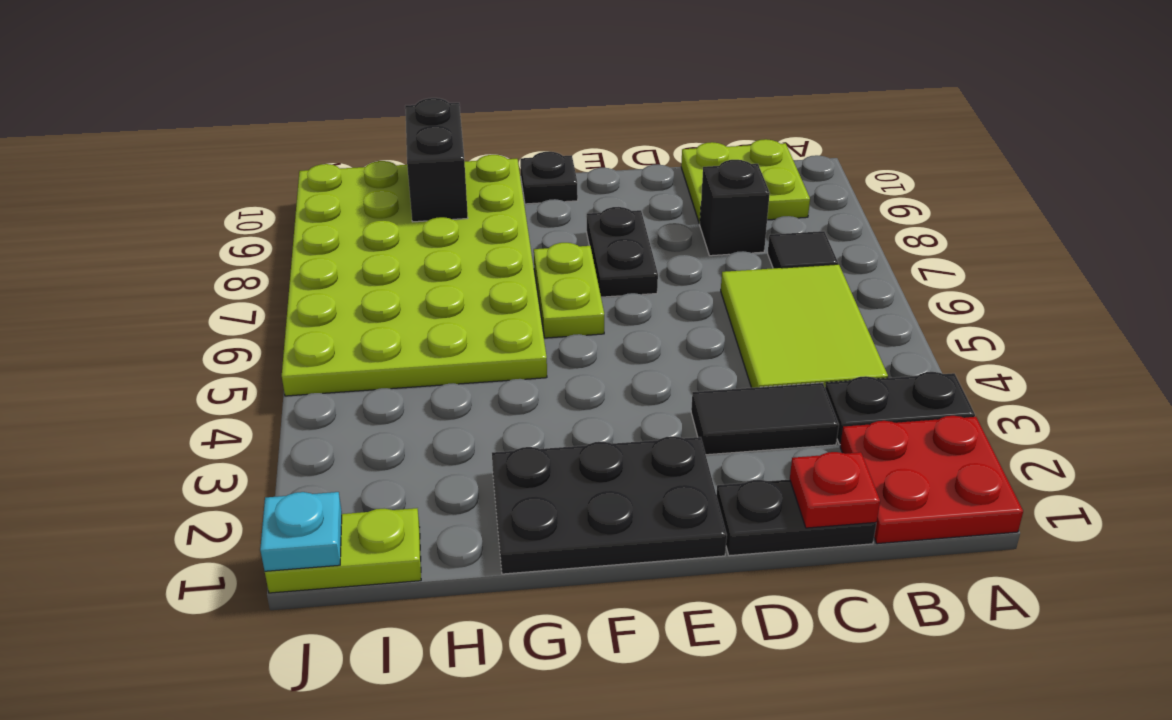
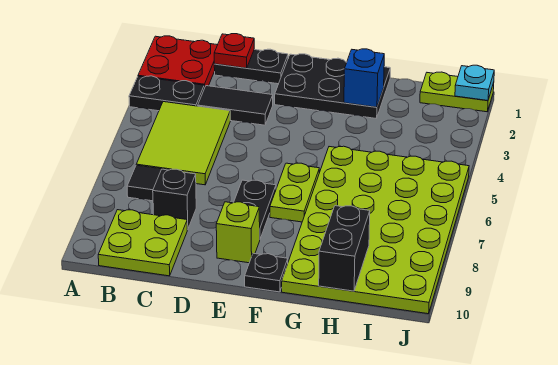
none -> lime 1x1 brick [216,202,260,263]
none -> blue 1x1 brick [344,49,384,107]

